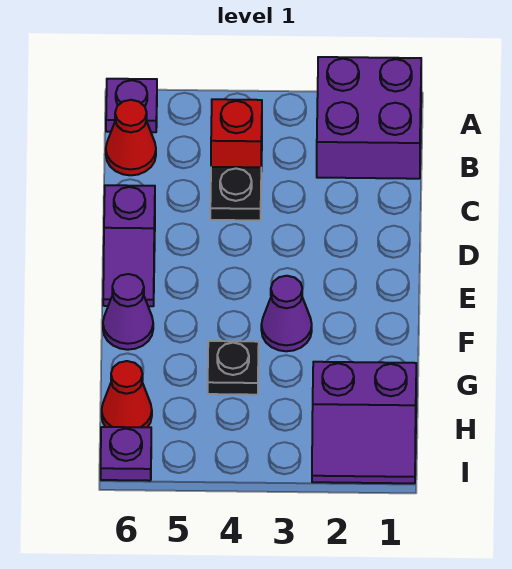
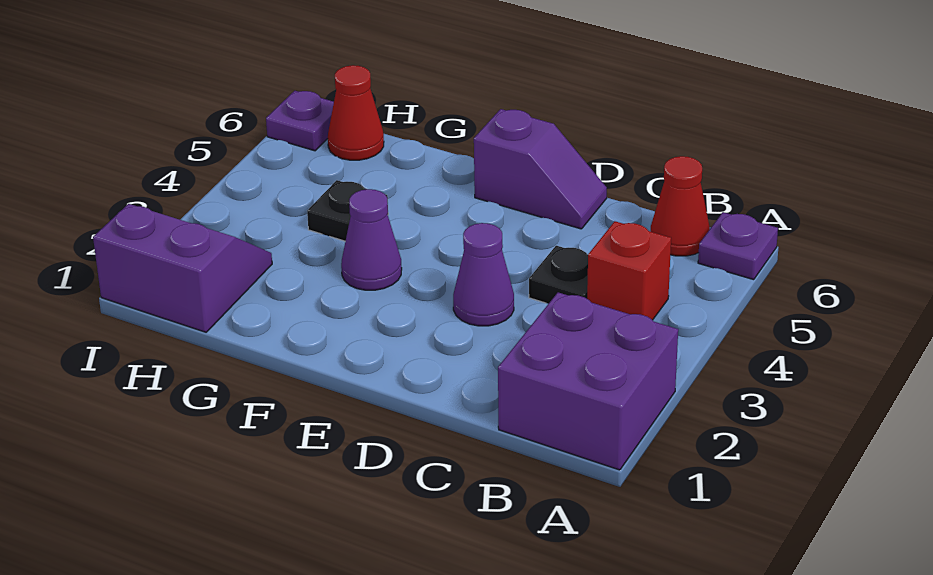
purple 1x2 slope [103,185,155,306] -> purple 1x2 slope turned to [474,109,607,229]
purple 1x1 cone [103,274,153,350] -> purple 1x1 cone moved to [453,223,514,326]
purple 2x2 slope [312,362,416,483] -> purple 2x2 slope turned to [93,204,272,332]

